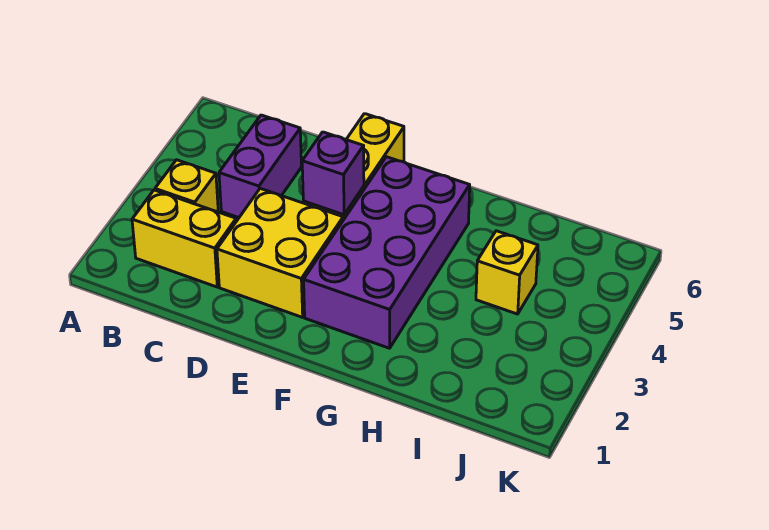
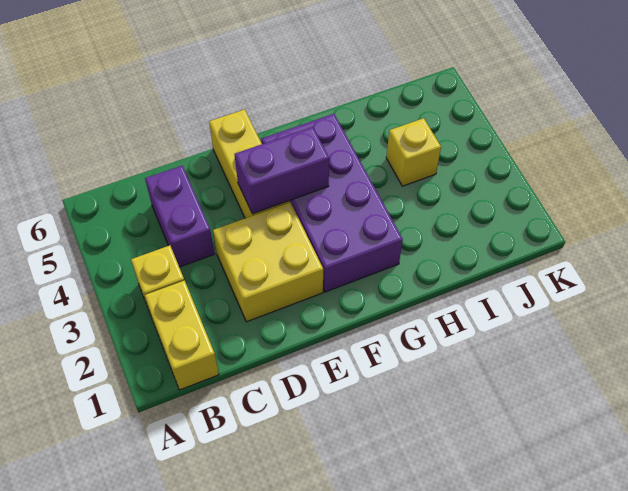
yellow 1x2 brick [132,190,236,287] -> yellow 1x2 brick turned to [145,280,219,390]
purple 1x1 brick [302,132,364,215] -> purple 1x2 brick [235,127,329,214]

